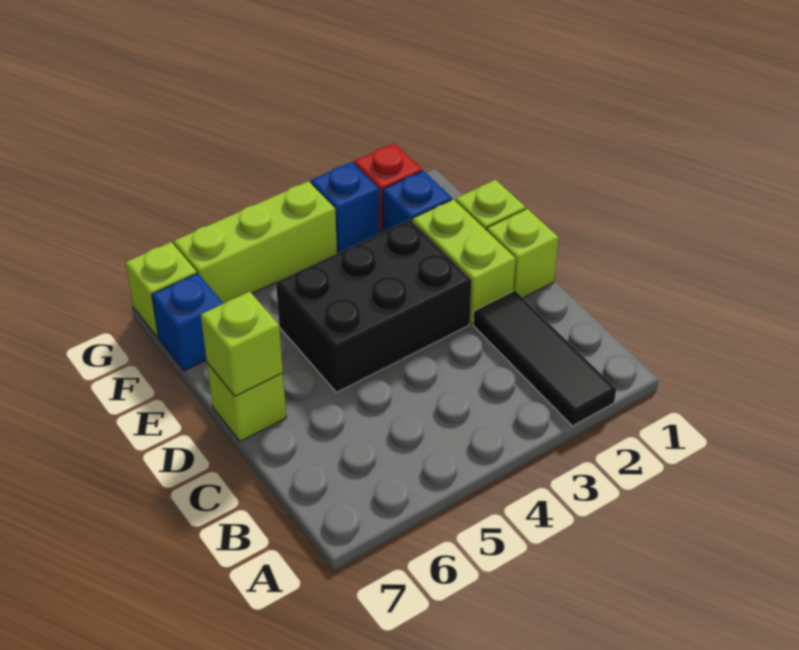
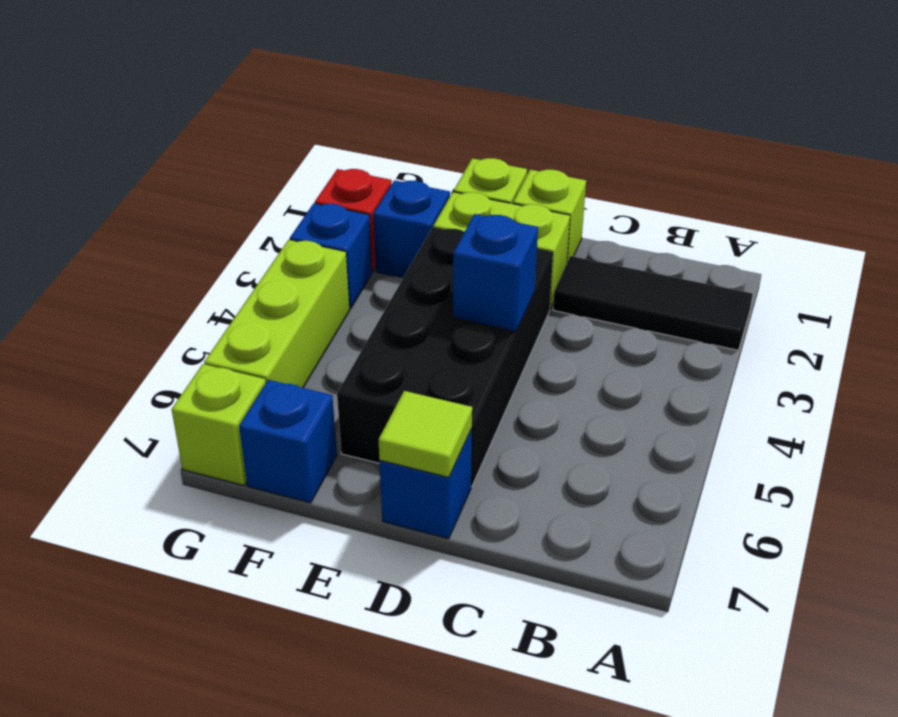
black 2x3 brick [276,220,472,393] -> black 2x4 brick [337,228,553,486]
none -> blue 1x1 brick [453,214,538,331]
lime 1x1 brick [207,363,287,441] -> blue 1x1 brick [380,429,472,539]
lime 1x1 brick [201,292,283,396] -> lime 1x1 tile [379,391,472,477]

